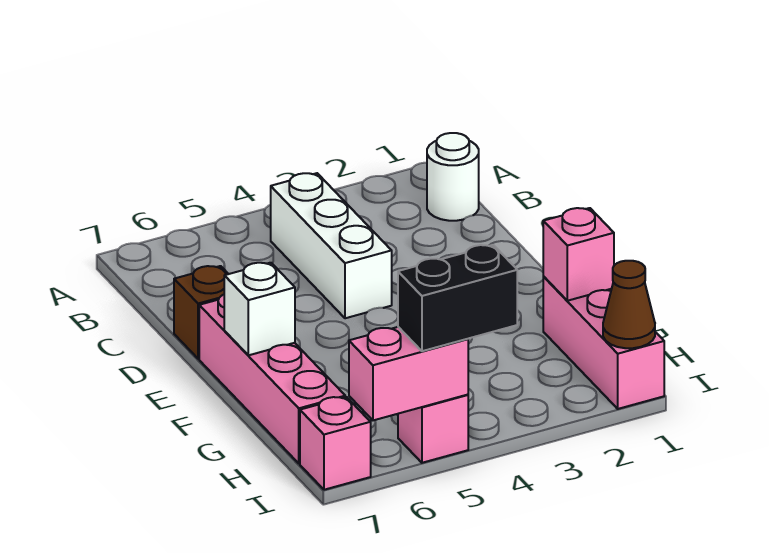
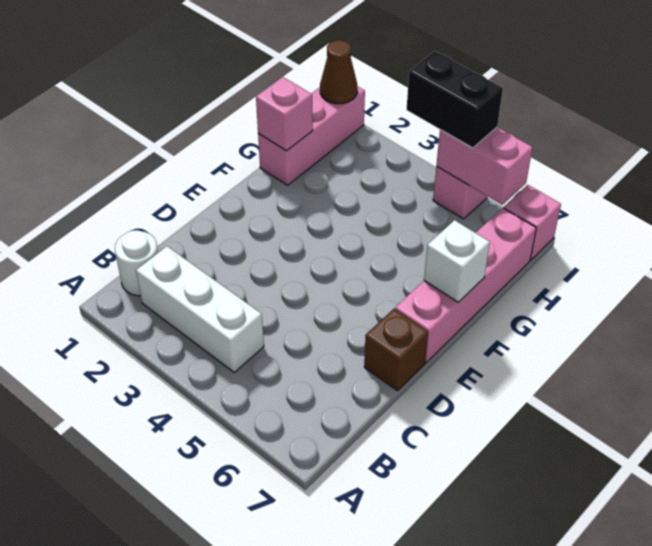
white 1x3 brick [271,173,392,318] -> white 1x3 brick turned to [136,246,264,372]

